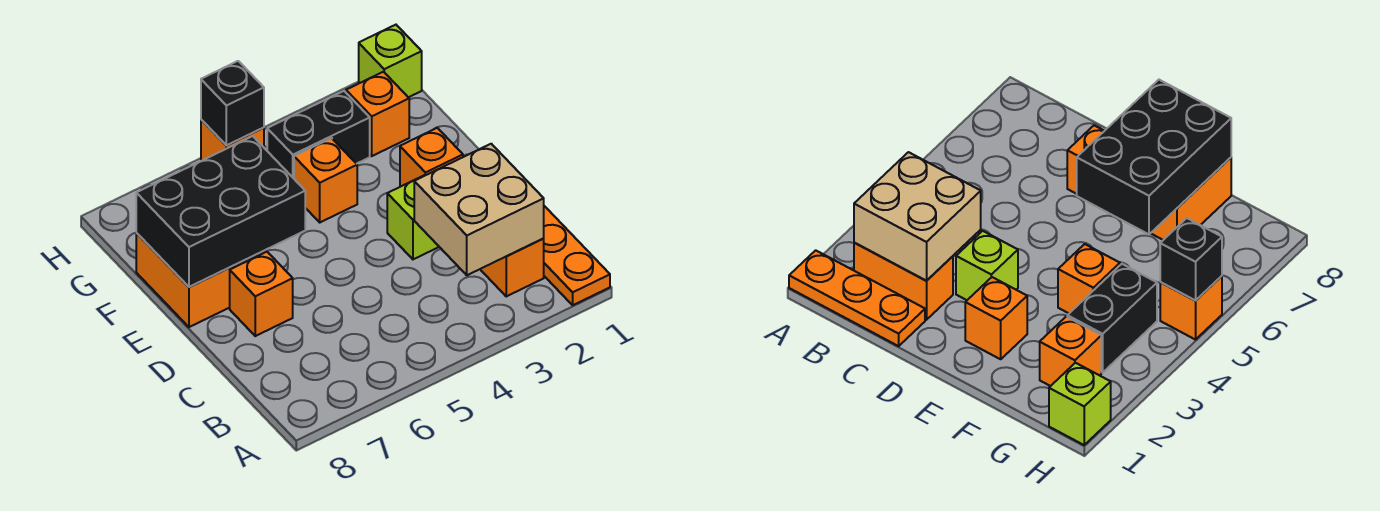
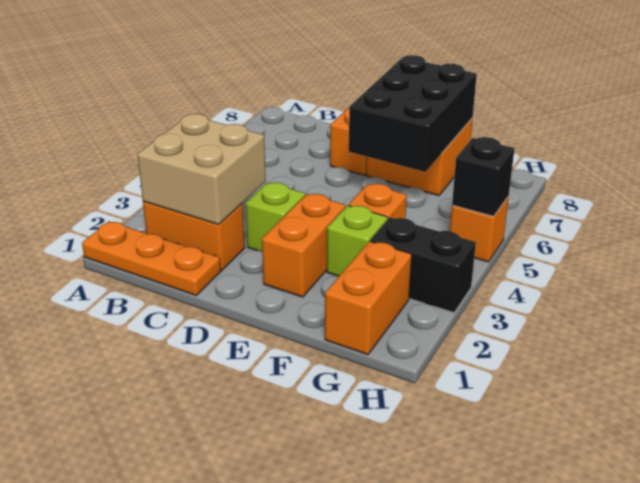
orange 1x1 brick [400,128,463,186] -> orange 1x2 brick [262,194,346,297]
orange 1x1 brick [346,72,409,156] -> orange 1x2 brick [325,241,412,355]
black 1x2 brick [267,91,370,178] -> black 1x2 brick turned to [370,217,476,313]
lime 1x1 brick [359,25,422,97] -> lime 1x1 brick moved to [327,205,387,276]

